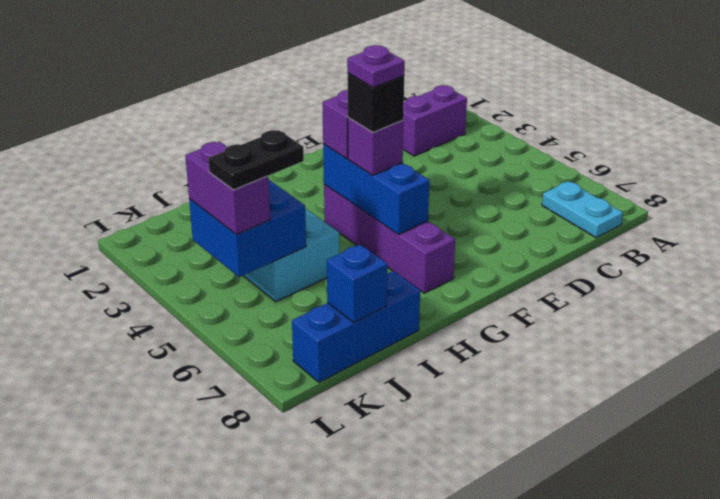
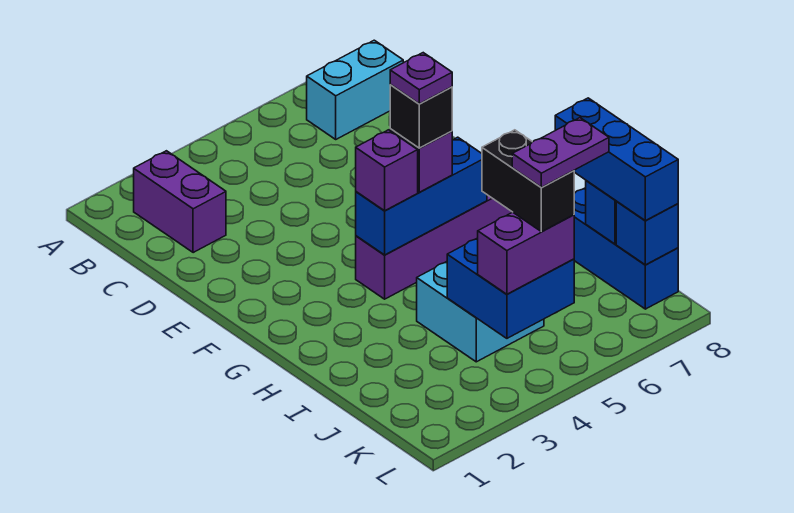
cyan 1x2 plate [542,181,623,238] -> cyan 1x2 brick [307,40,403,139]
none -> blue 1x3 brick [555,98,678,221]
black 1x2 plate [208,130,304,190] -> black 1x2 brick [482,130,574,232]
none -> purple 1x2 plate [512,118,609,187]
none -> blue 1x1 brick [616,202,678,265]

